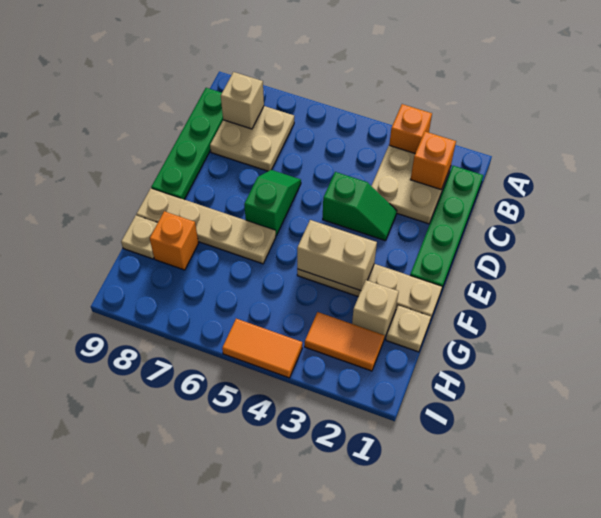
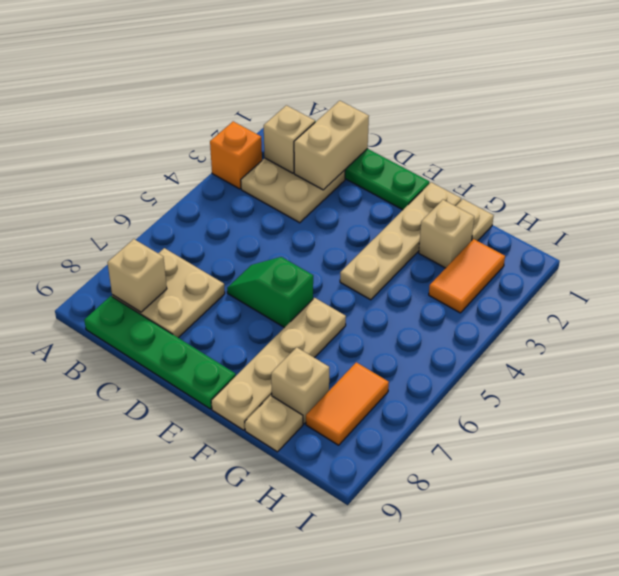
orange 1x1 brick [411,132,456,189] -> tan 1x1 brick [264,105,315,173]
green 1x2 slope [323,172,397,241] -> none
tan 1x2 brick [297,220,377,291] -> tan 1x2 brick moved to [294,101,369,190]
orange 1x1 brick [150,211,198,270] -> tan 1x1 brick [271,347,329,424]
orange 1x2 tile [222,319,302,378] -> orange 1x2 tile moved to [306,362,389,445]

